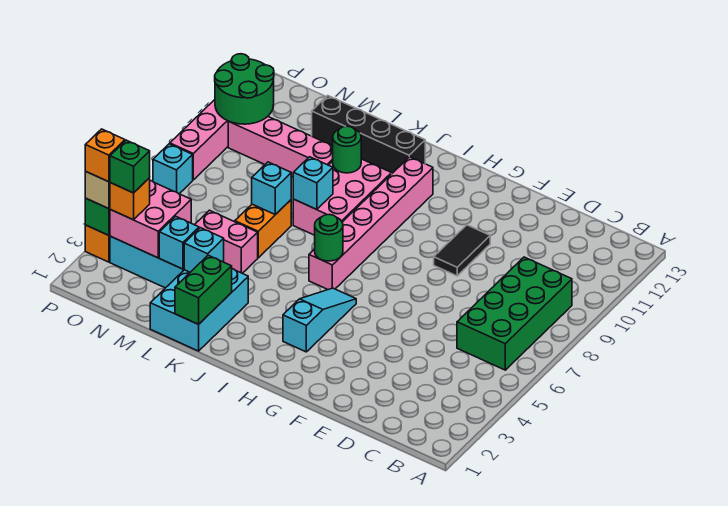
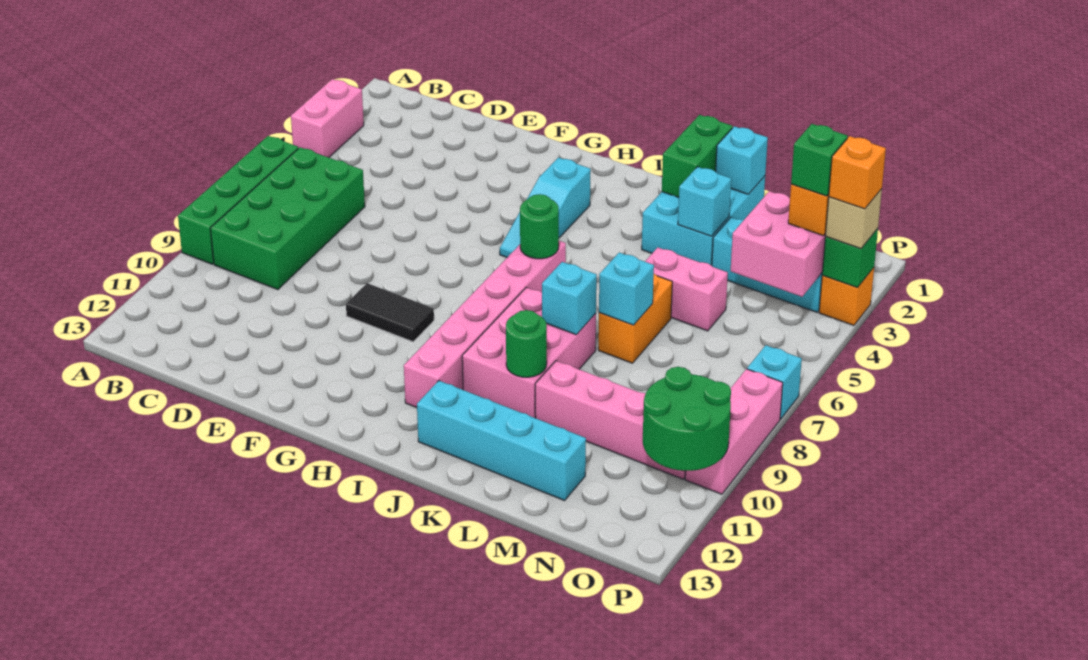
none -> pink 1x2 brick [291,79,364,158]
none -> green 1x4 brick [178,136,298,264]
black 1x2 tile [434,225,490,276] -> black 1x2 tile turned to [346,283,434,342]
black 1x4 brick [312,96,425,174] -> cyan 1x4 brick [417,381,586,501]
cyan 1x1 brick [159,216,199,269] -> cyan 1x1 brick moved to [716,126,768,194]

